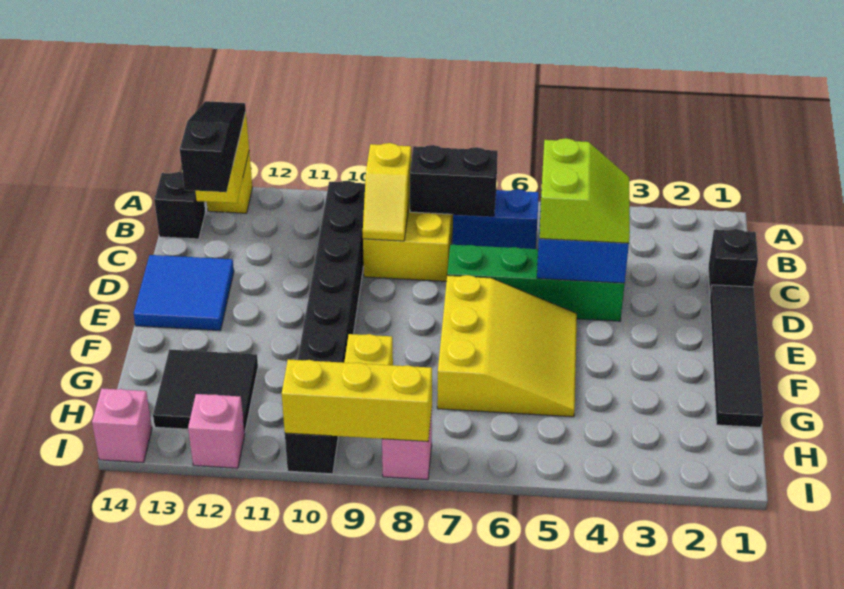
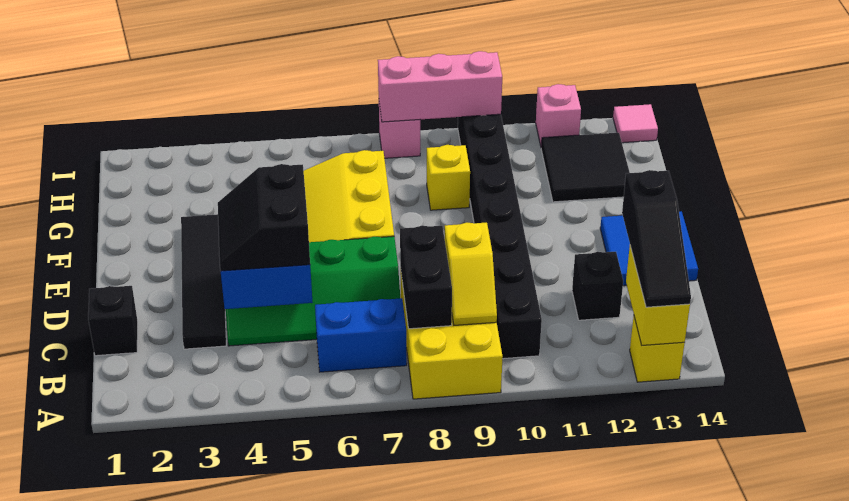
black 1x2 brick [410,145,498,216] -> black 1x2 brick turned to [400,226,452,329]
yellow 1x2 slope [363,143,411,241] -> yellow 1x2 slope turned to [445,223,497,325]
black 1x1 brick [154,172,205,239] -> black 1x1 brick moved to [572,252,623,320]
lime 2x2 slope [539,138,630,243] -> black 2x2 slope [218,164,310,271]
black 1x4 tile [710,285,763,428] -> black 1x4 tile moved to [181,214,226,349]
yellow 1x3 brick [282,359,432,441] -> pink 1x3 brick [378,51,502,122]
pink 1x1 brick [92,388,152,463] -> pink 1x1 tile [613,104,658,143]

